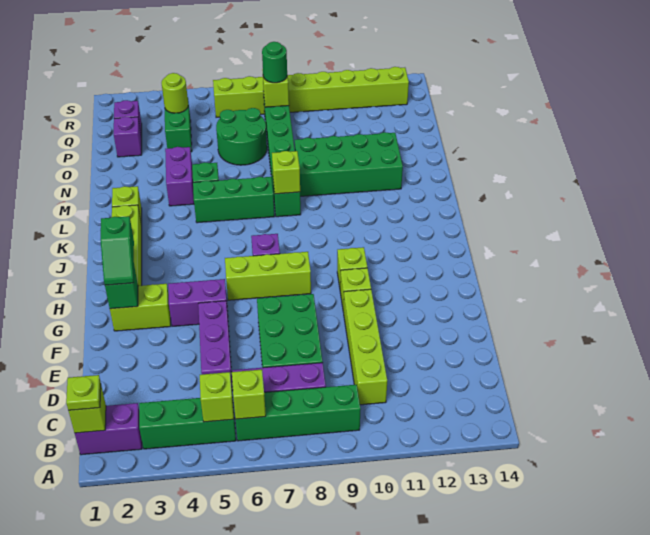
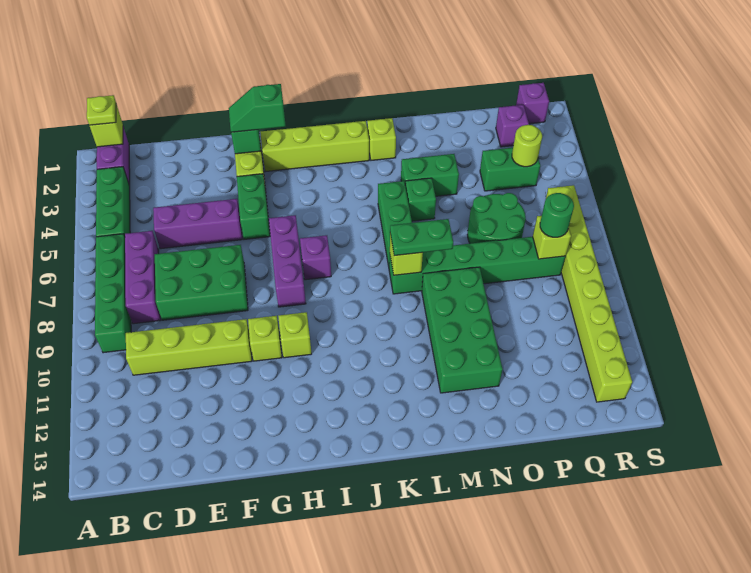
lime 1x1 brick [200,372,234,422] -> none
lime 1x1 brick [232,370,266,419] -> none
purple 1x2 brick [168,279,228,326] -> green 1x2 brick [237,174,270,239]
lime 1x3 brick [225,252,311,300] -> purple 1x3 brick [269,215,306,307]
none -> green 1x2 plate [390,219,453,256]
purple 1x2 brick [165,147,194,206] -> green 1x2 brick [401,154,459,196]
purple 1x1 brick [114,117,142,157] -> purple 1x1 brick moved to [516,83,549,124]

